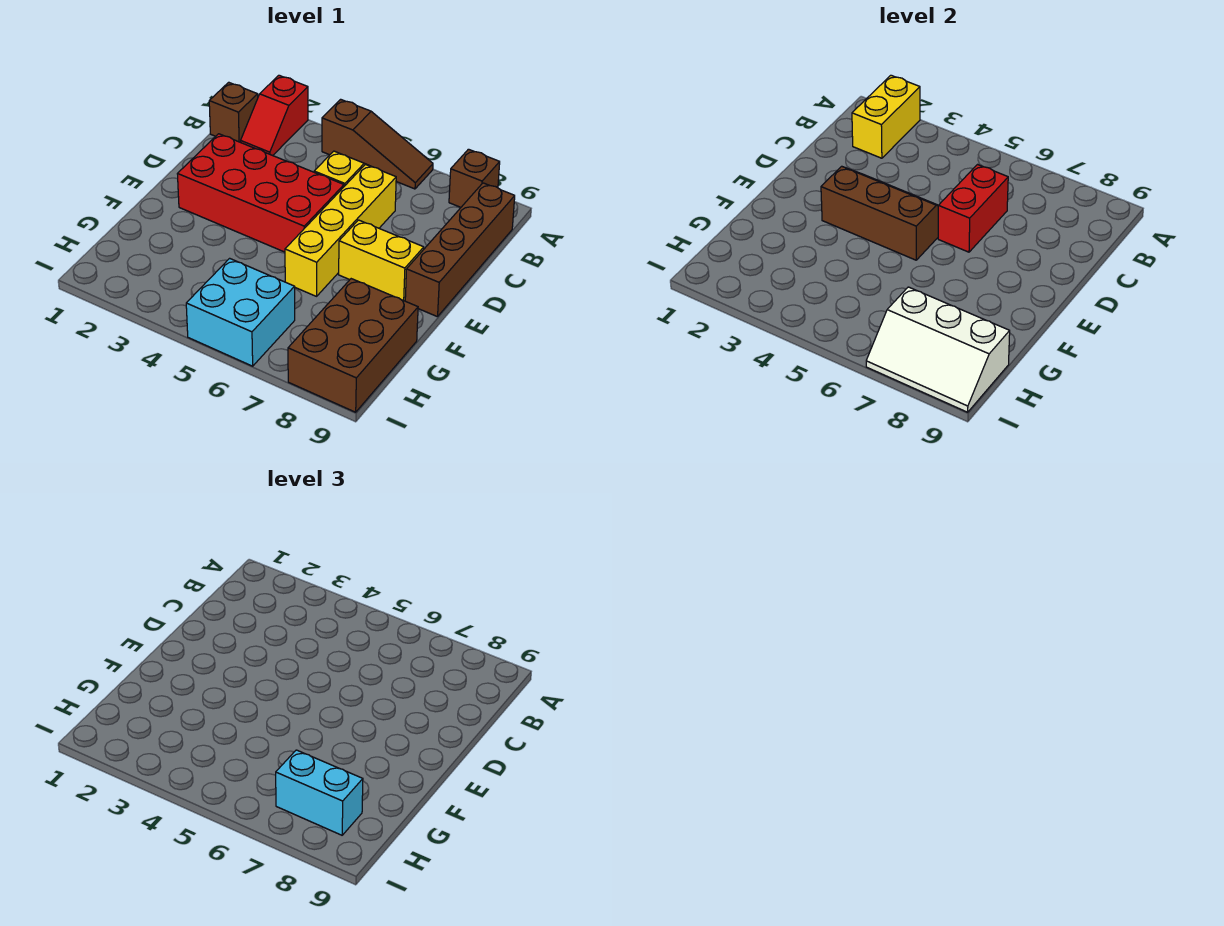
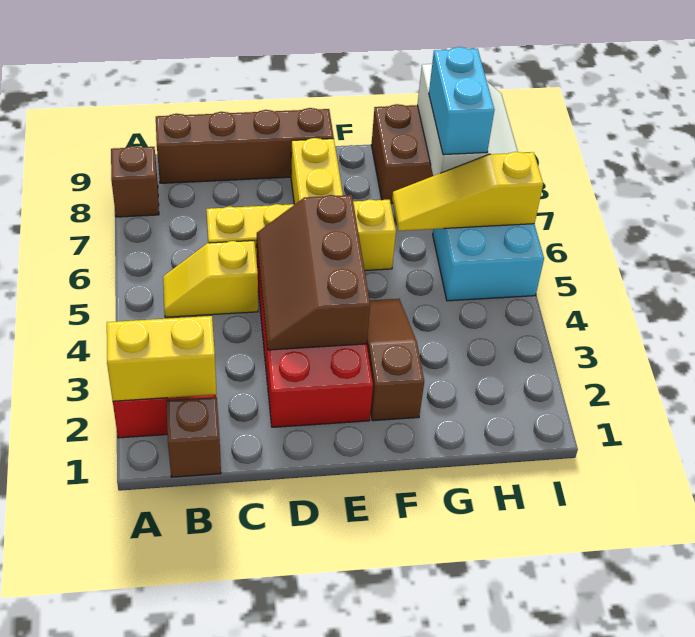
brown 1x3 slope [322,99,433,189] -> brown 1x3 slope moved to [367,299,424,421]
red 1x2 brick [938,165,1008,252] -> none
none -> yellow 1x3 slope [392,152,543,231]

